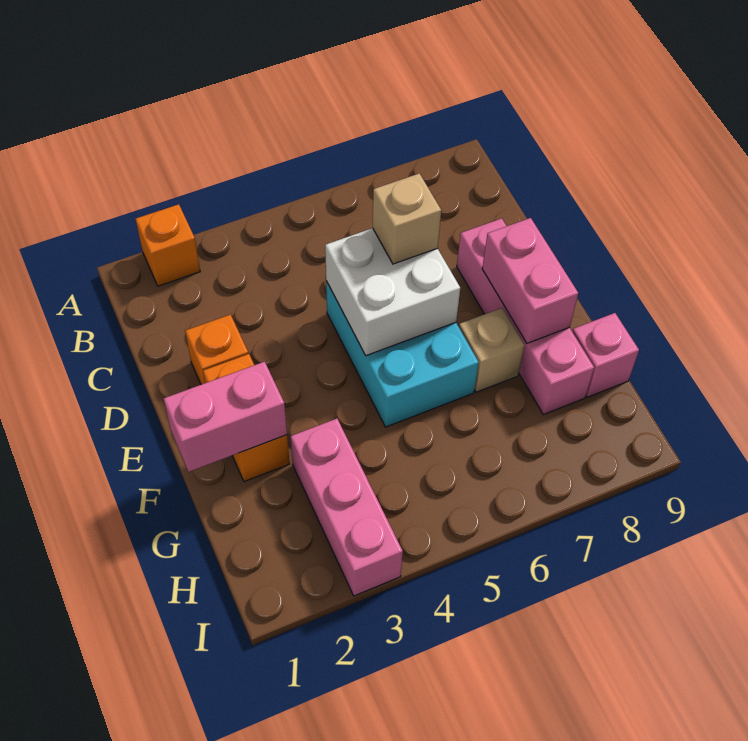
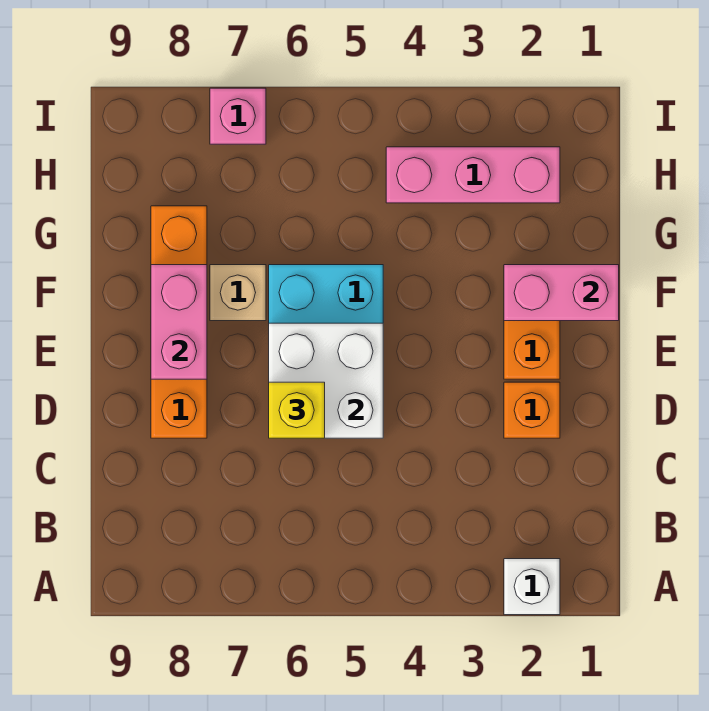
orange 1x1 brick [136,204,200,286] -> white 1x1 brick [504,559,560,615]
tan 1x1 brick [373,173,441,264] -> yellow 1x1 brick [269,382,325,438]
pink 1x4 brick [457,218,594,415] -> orange 1x4 brick [151,206,207,438]
pink 1x3 brick [290,419,403,596] -> pink 1x3 brick turned to [386,147,560,203]
pink 1x1 brick [572,313,639,397] -> pink 1x1 brick moved to [210,88,266,144]

